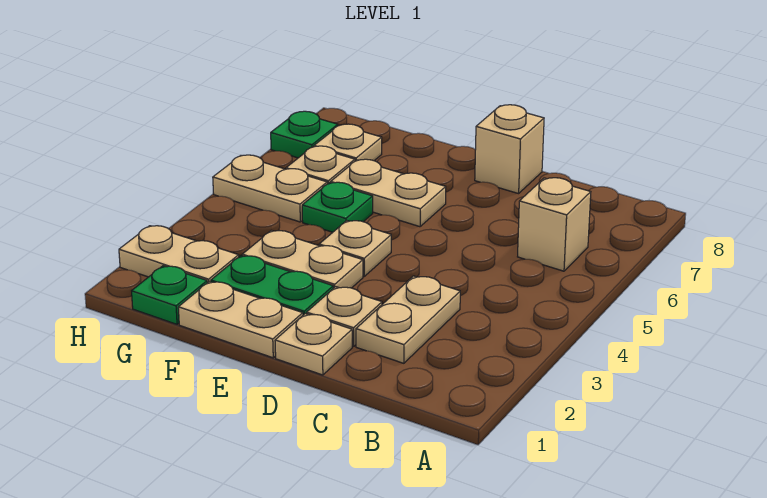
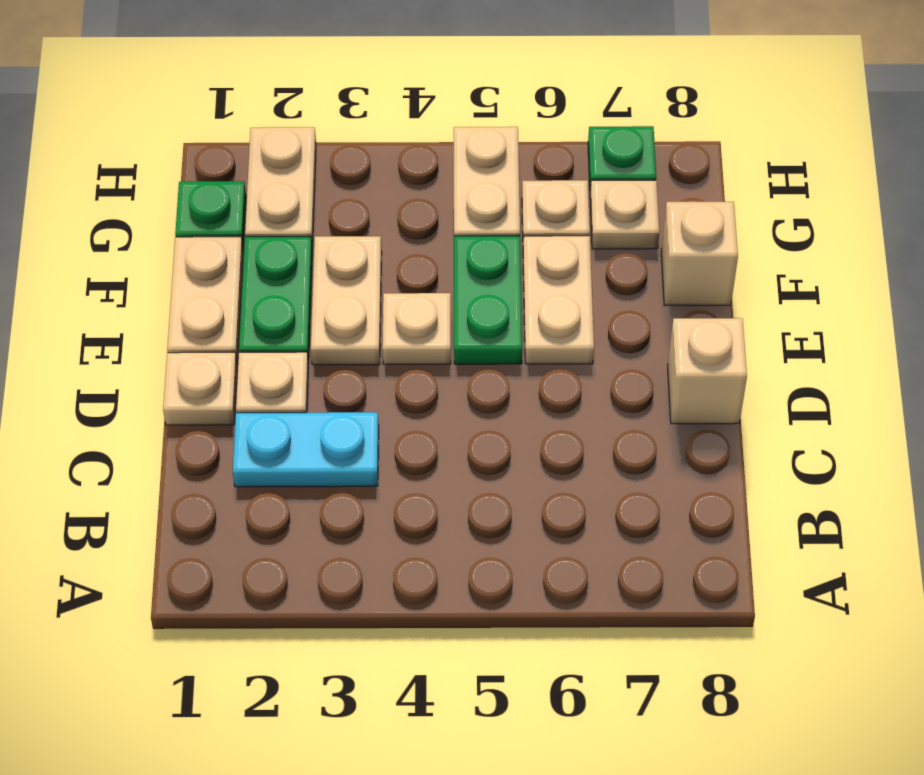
tan 1x1 brick [518,178,591,271] -> tan 1x1 brick moved to [661,202,738,305]
tan 1x2 plate [356,276,460,363] -> cyan 1x2 plate [233,412,379,487]
green 1x1 plate [302,182,373,232] -> green 1x2 plate [454,236,522,364]

